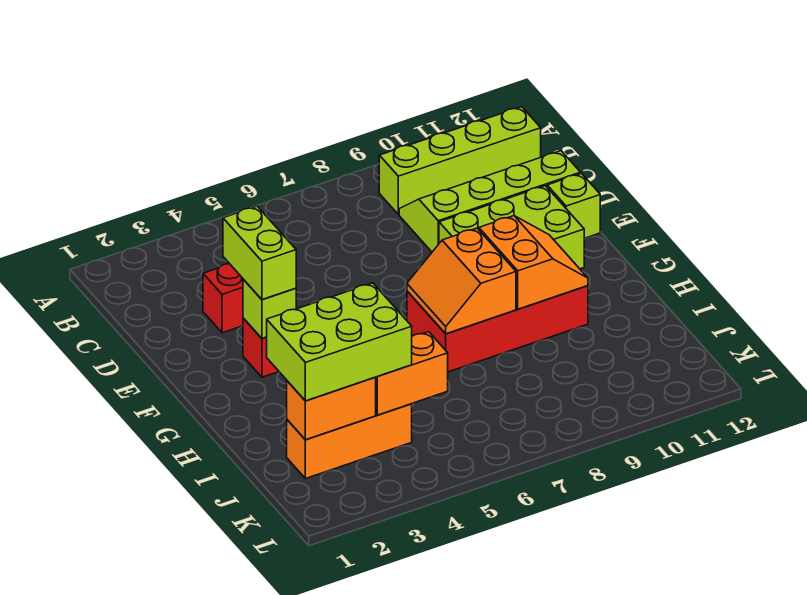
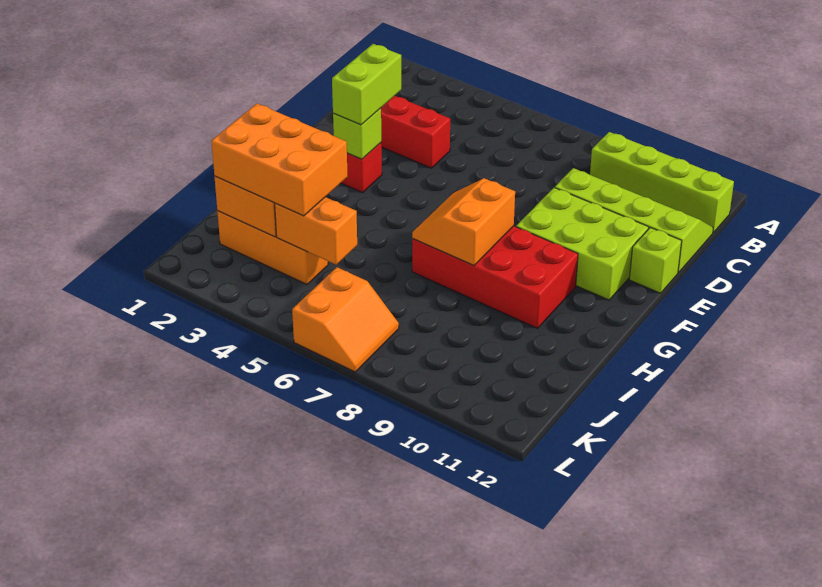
orange 2x2 slope [479,216,588,309] -> orange 2x2 slope moved to [292,267,399,372]
lime 2x3 brick [267,283,412,401] -> orange 2x3 brick [212,104,348,216]

